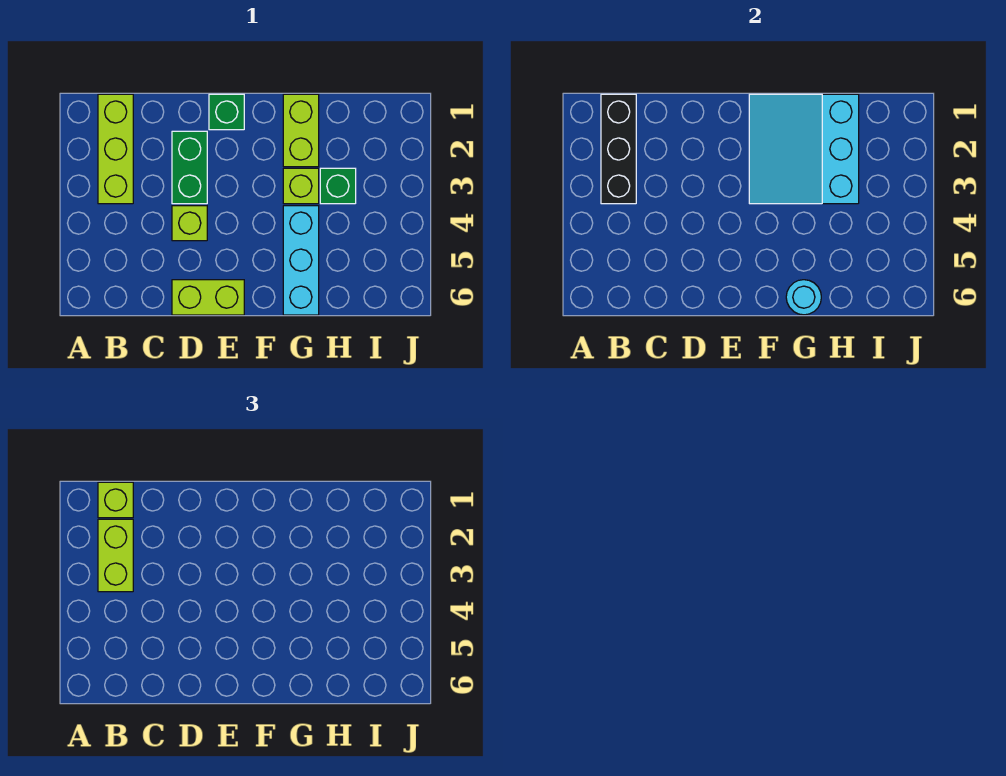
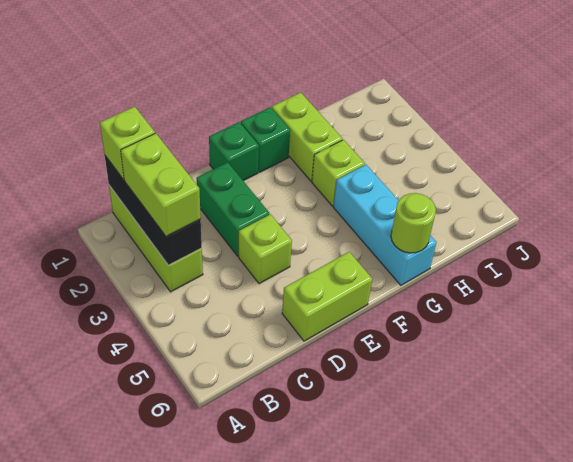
cyan 3x3 slope [749,94,859,204] -> none
cyan 1x1 round brick [786,280,821,315] -> lime 1x1 round brick [391,193,436,253]
green 1x1 brick [320,168,356,204] -> green 1x1 brick moved to [241,107,290,172]

